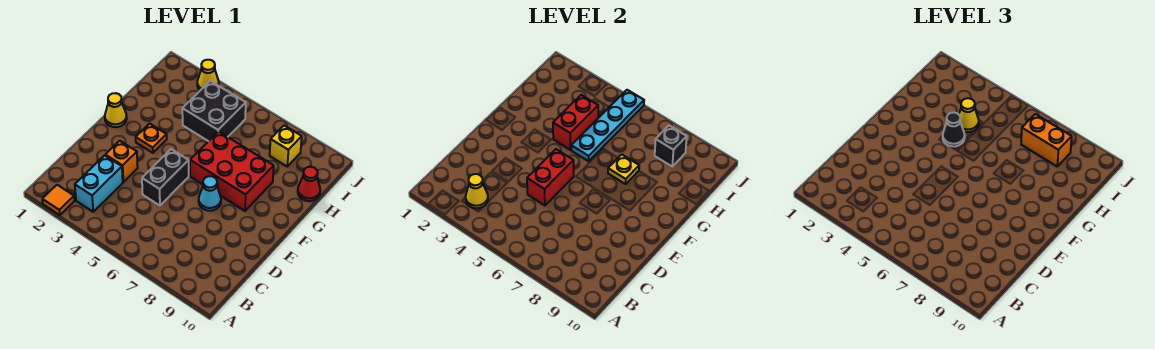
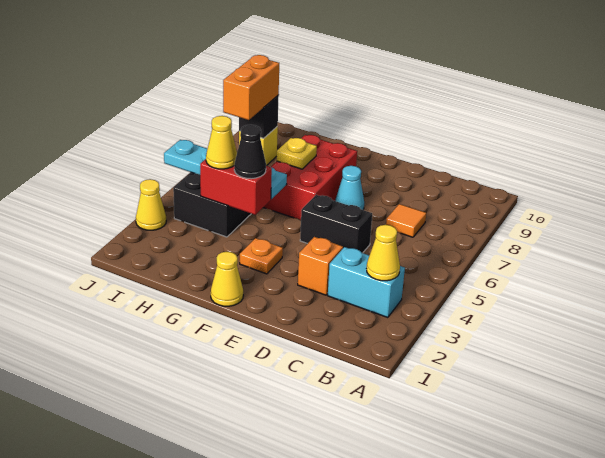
orange 1x1 tile [42,185,74,215] -> orange 1x1 tile moved to [386,204,426,237]
red 1x2 brick [527,149,574,205] -> none
red 1x1 cone [298,167,320,201] -> none

